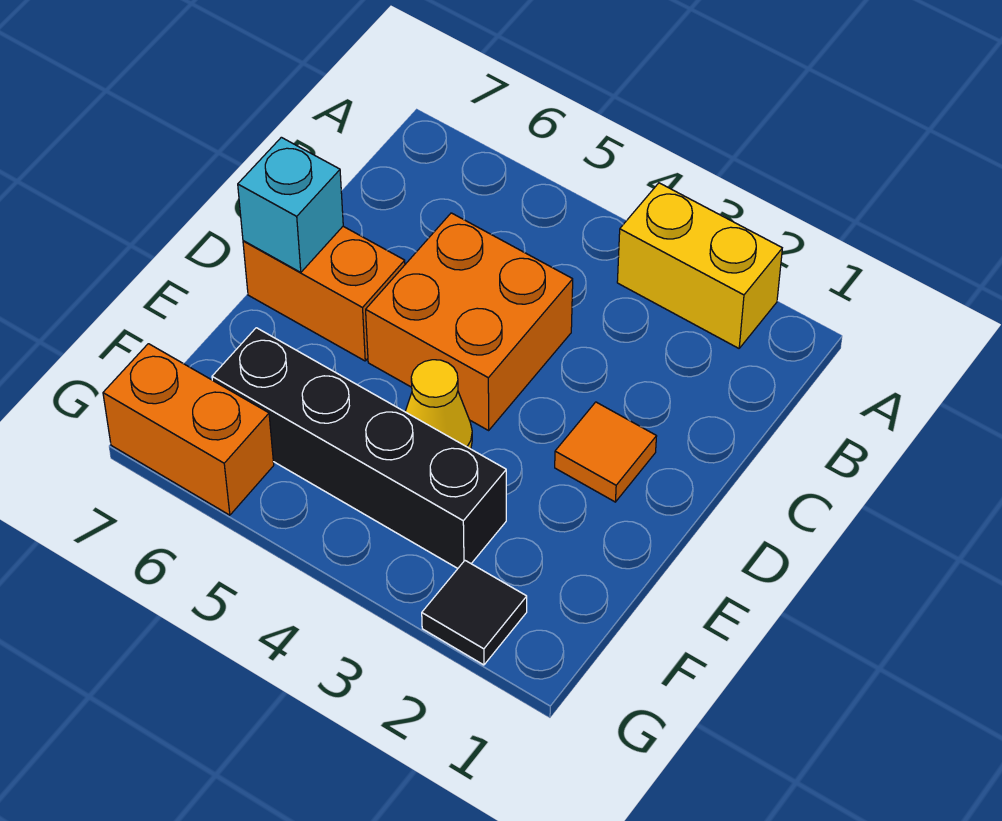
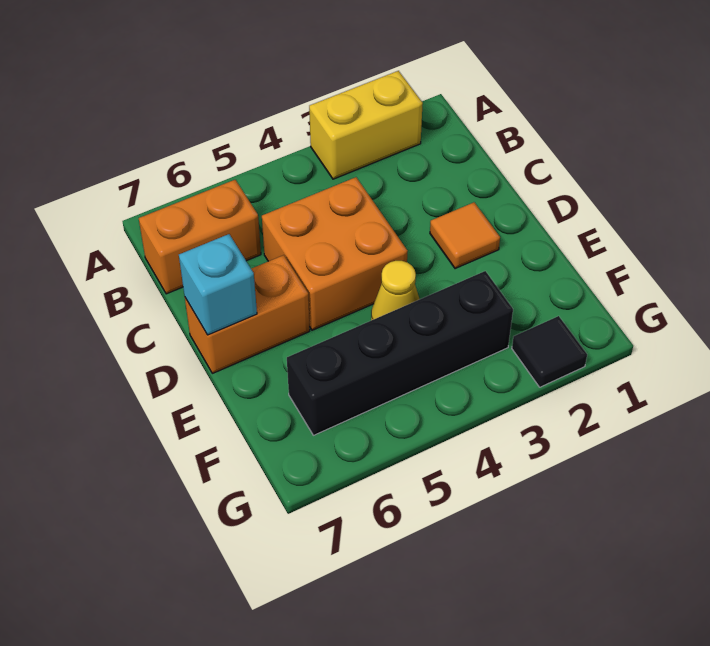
orange 1x2 brick [103,344,274,515] -> orange 1x2 brick moved to [139,180,261,294]

